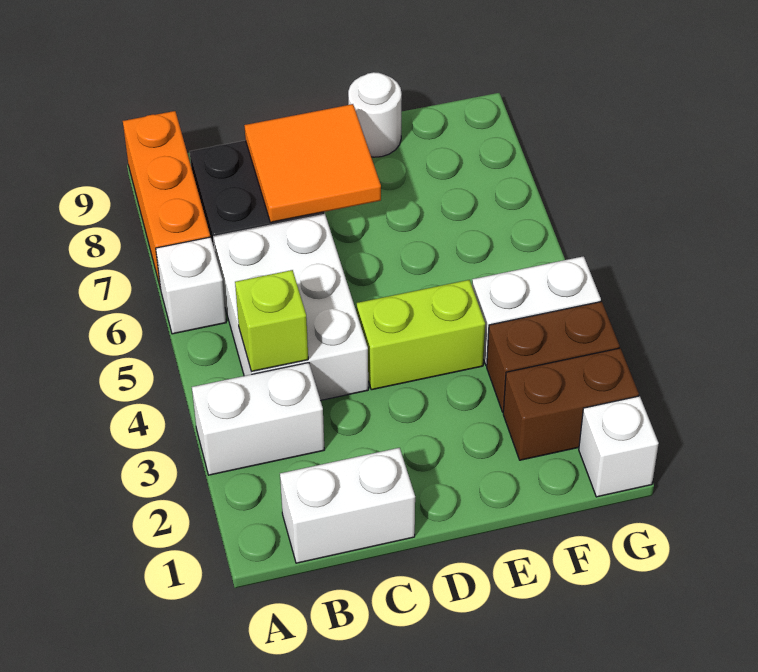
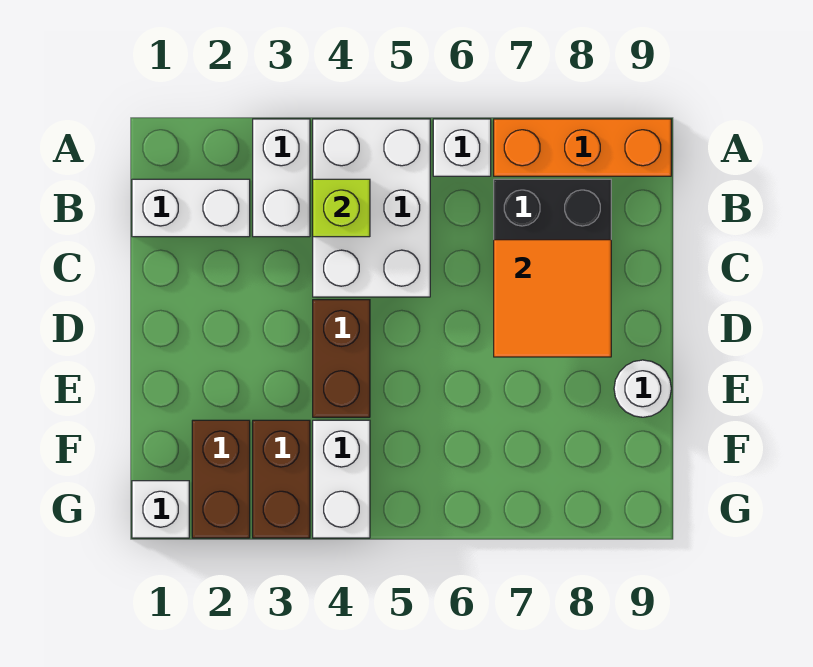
white 1x2 brick [280,448,415,563] -> white 1x2 brick turned to [132,179,250,237]
white 2x3 brick [214,214,368,400] -> white 2x3 brick turned to [313,119,430,297]
lime 1x2 brick [357,280,485,390] -> brown 1x2 brick [313,300,370,417]

